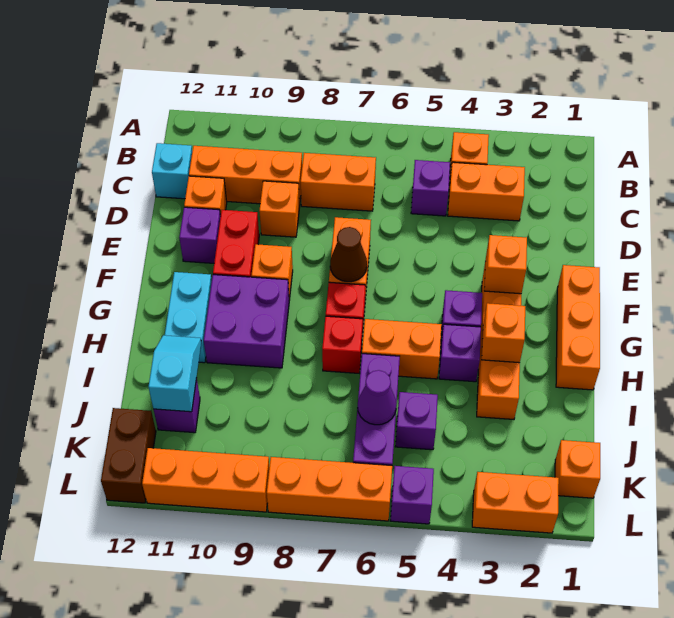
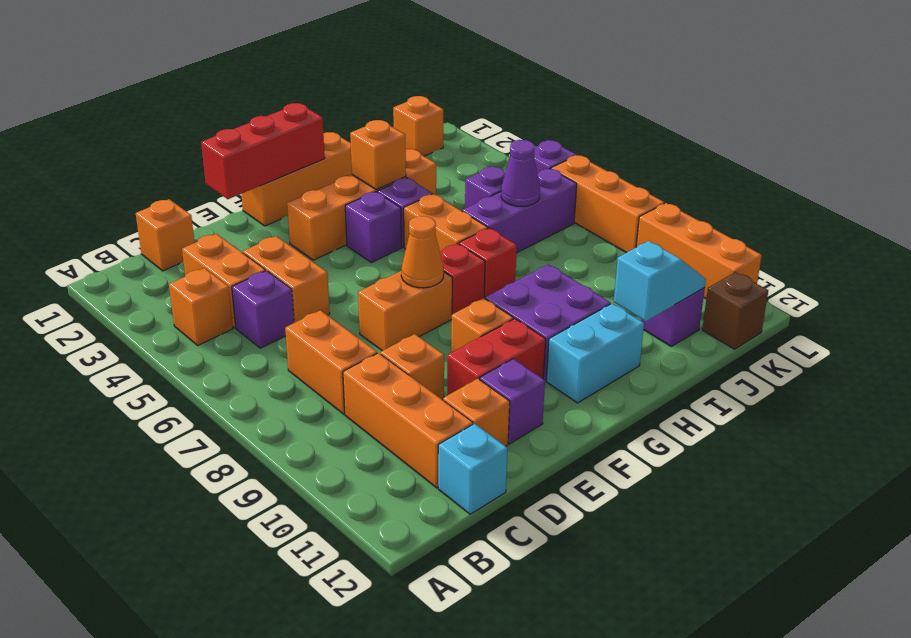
none -> red 1x3 brick [201,103,325,199]
orange 1x1 brick [484,235,527,294] -> orange 1x1 brick moved to [136,199,195,271]
brown 1x1 cone [330,227,367,282] -> orange 1x1 cone [401,216,444,288]
cyan 1x2 slope [148,335,201,412] -> cyan 1x2 slope turned to [614,241,706,321]
brown 1x2 brick [101,408,156,503] -> brown 1x1 brick [702,272,768,349]
orange 1x2 brick [472,472,559,533] -> orange 1x2 brick moved to [243,236,330,323]

